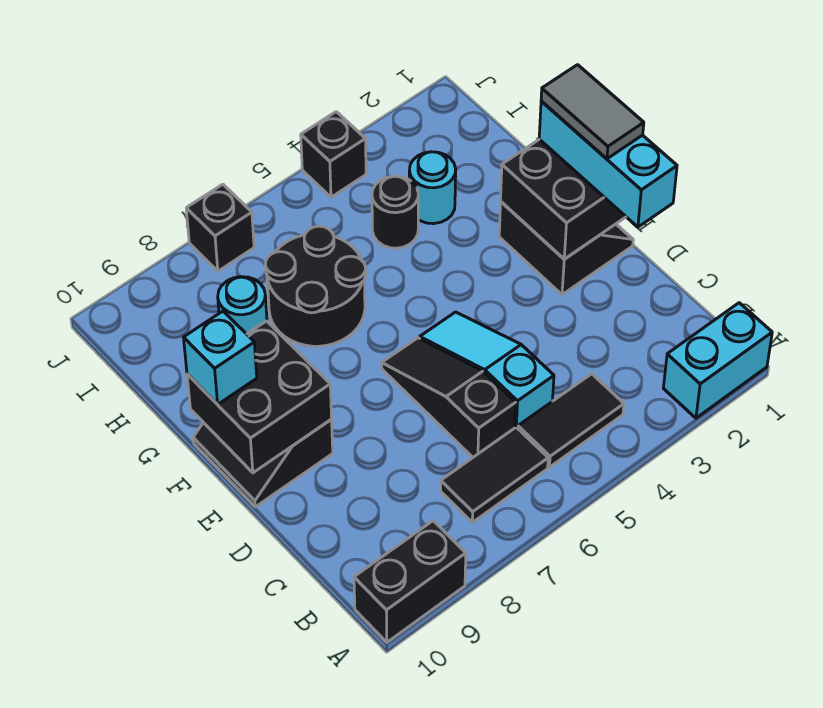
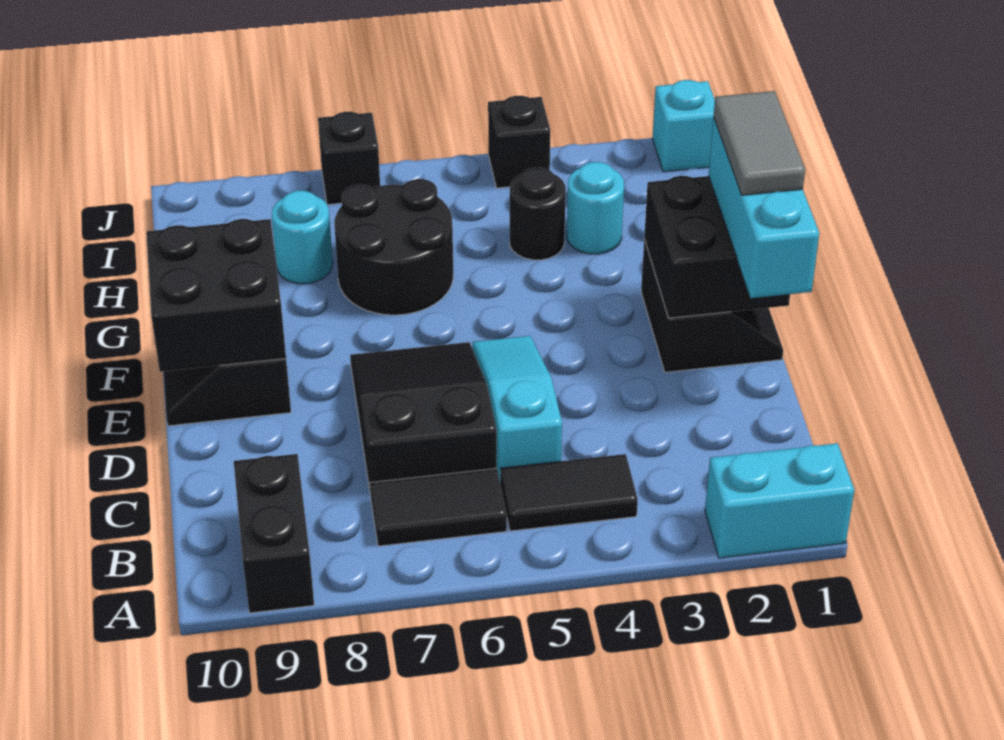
black 1x2 brick [354,521,466,642] -> black 1x2 brick turned to [234,454,314,613]
black 1x3 slope [382,338,516,457] -> black 2x3 slope [350,342,497,495]
cyan 1x1 brick [184,311,257,404] -> cyan 1x1 brick moved to [652,80,715,172]

